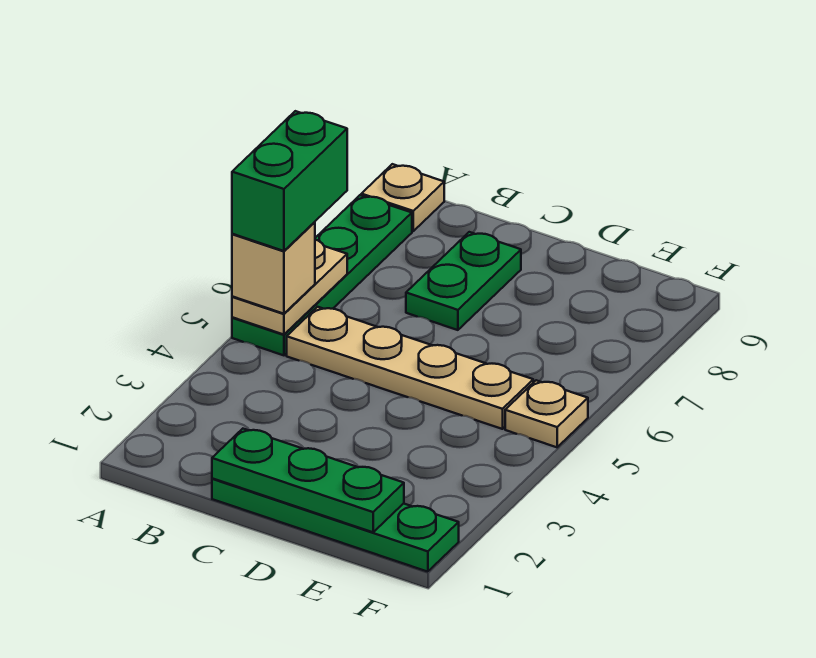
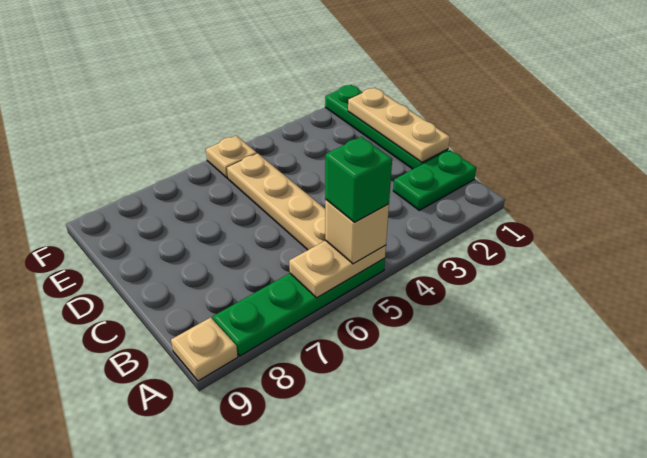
green 1x2 brick [232,111,347,251] -> green 1x1 brick [325,137,392,222]
green 1x3 plate [212,429,404,532] -> tan 1x3 plate [348,88,450,162]
green 1x2 plate [406,232,521,330] -> green 1x2 plate moved to [393,150,476,210]

